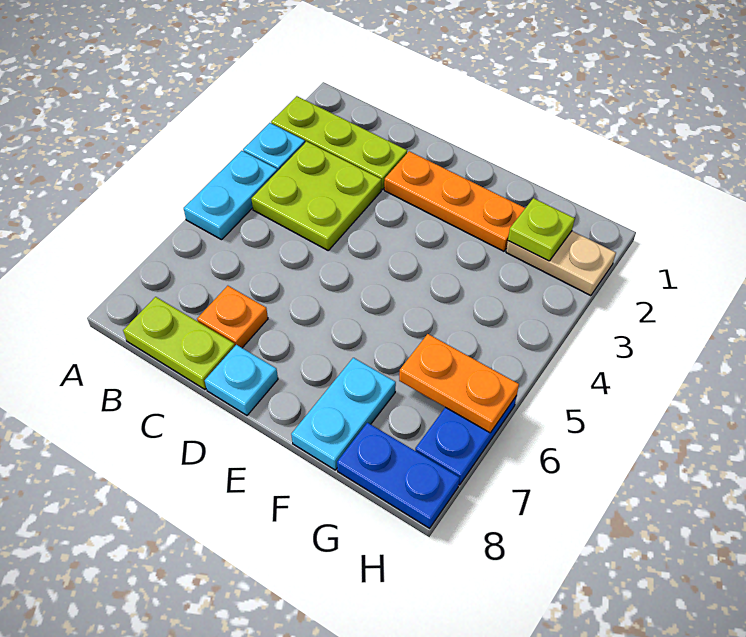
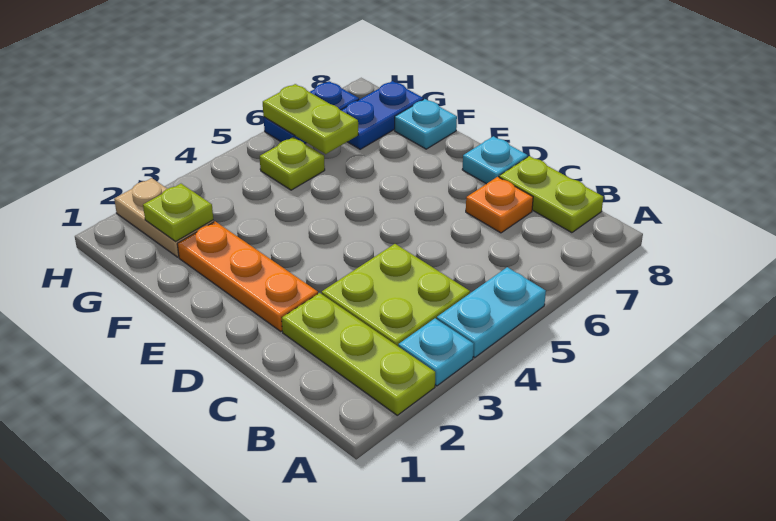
cyan 1x2 plate [291,358,396,470] -> cyan 1x1 plate [395,99,457,149]
none -> lime 1x1 plate [260,137,325,190]
orange 1x2 plate [399,334,519,433] -> lime 1x2 plate [263,84,358,154]
blue 1x2 plate [337,423,460,528] -> blue 1x2 plate turned to [341,81,423,149]

